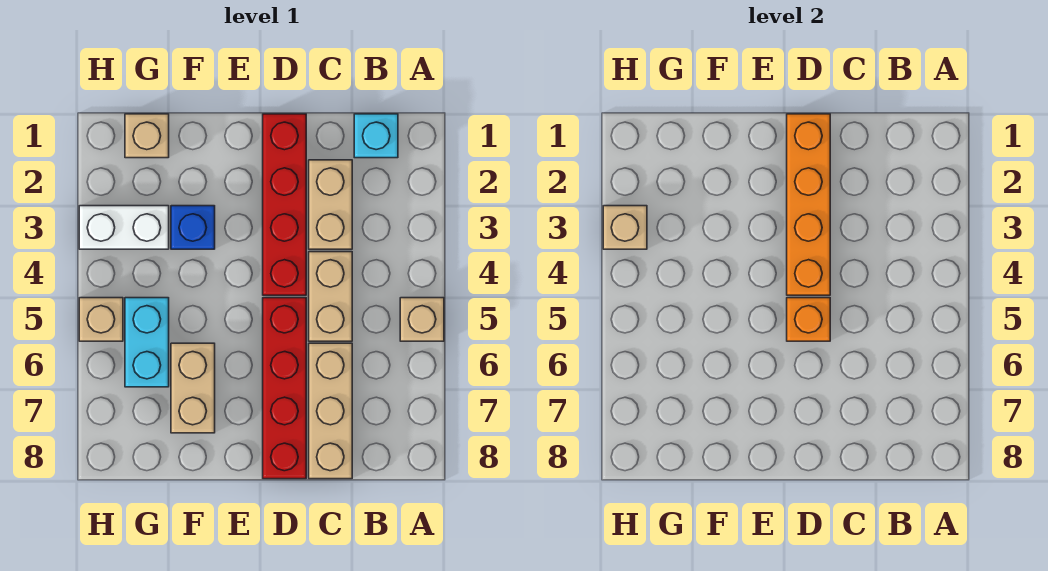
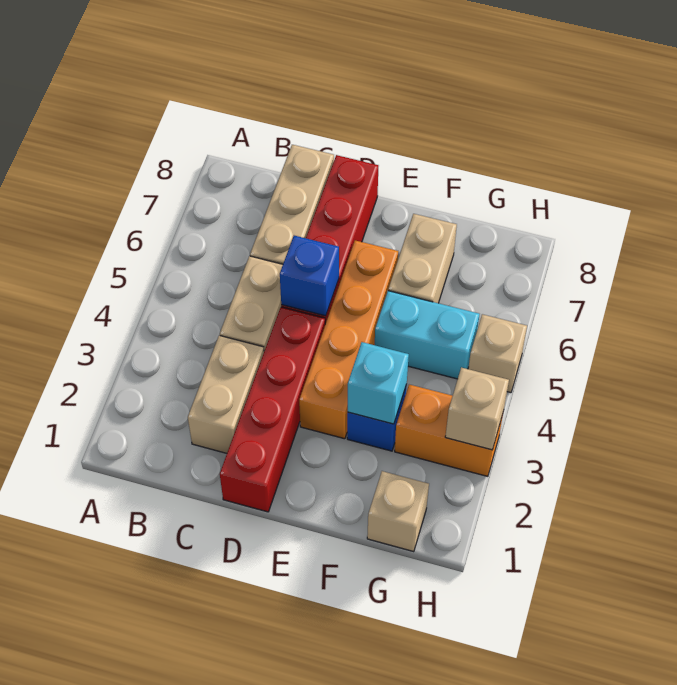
tan 1x1 brick [400,298,444,341] -> none
cyan 1x1 brick [354,114,398,158] -> cyan 1x1 brick moved to [348,342,409,424]
orange 1x4 brick [787,114,830,295] -> orange 1x4 brick moved to [299,240,398,439]
orange 1x1 brick [787,298,830,341] -> blue 1x1 brick [280,236,339,316]
white 1x2 brick [79,206,169,249] -> orange 1x2 brick [395,385,503,476]
cyan 1x2 brick [125,298,169,387] -> cyan 1x2 brick turned to [375,291,480,379]

